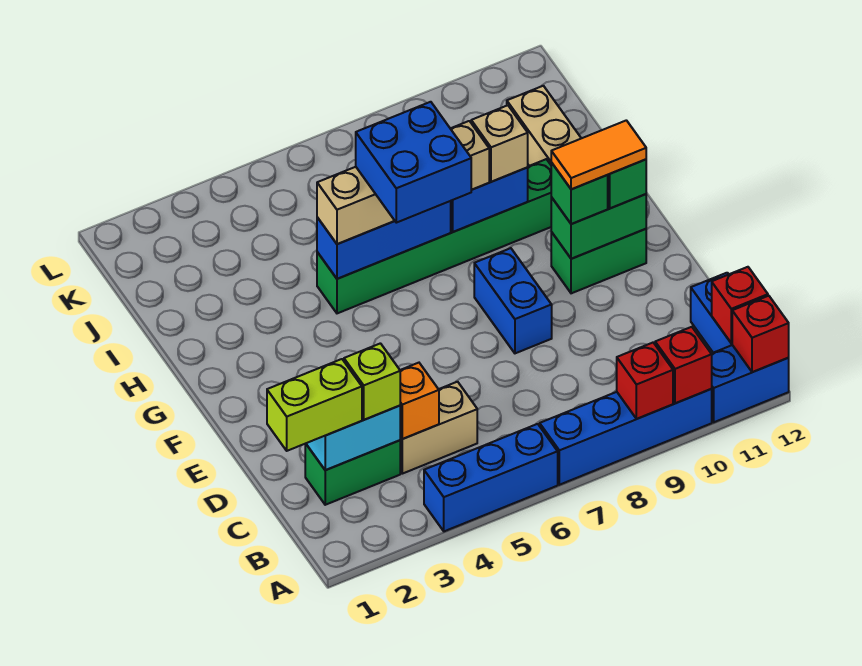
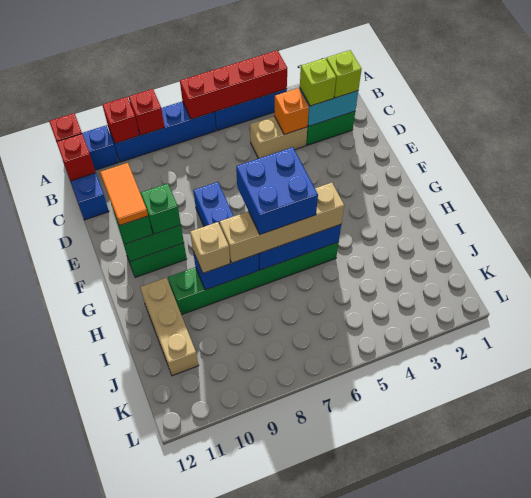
none -> red 1x4 brick [180,50,287,119]
lime 1x2 brick [267,359,362,451] -> lime 1x1 brick [326,50,362,98]
orange 1x2 tile [551,120,646,189] -> orange 1x2 tile turned to [100,163,148,225]

